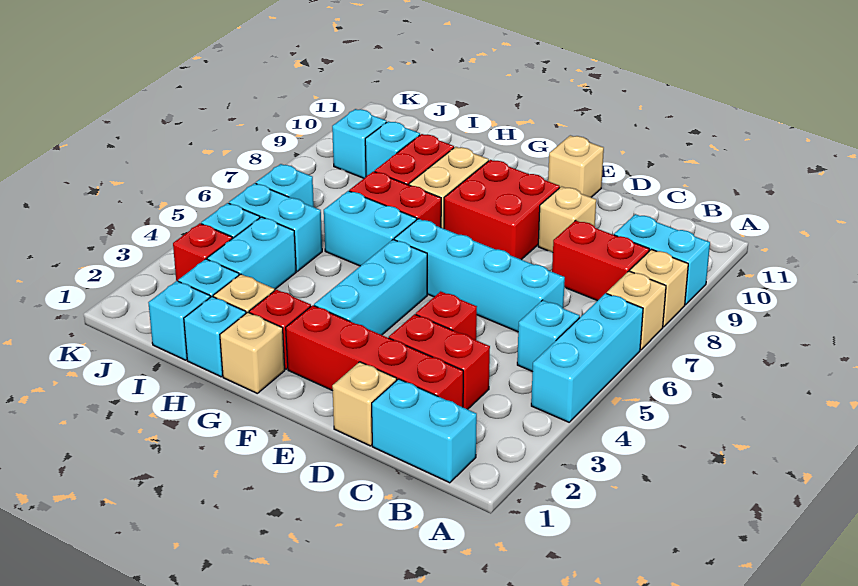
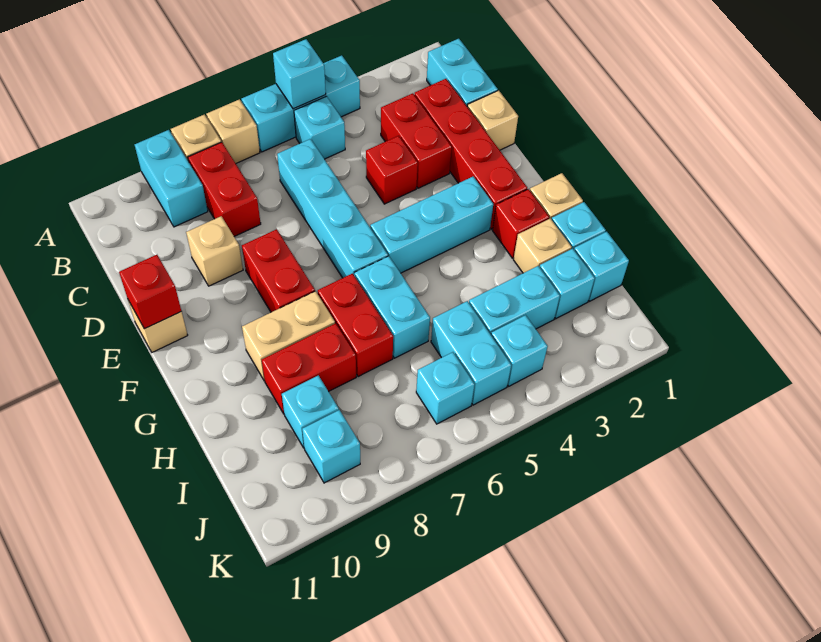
none -> cyan 1x1 brick [273,39,326,109]
red 2x2 brick [444,160,560,260] -> red 1x2 brick [242,229,315,312]
red 1x1 brick [173,223,232,281] -> red 1x1 brick moved to [119,255,181,329]

